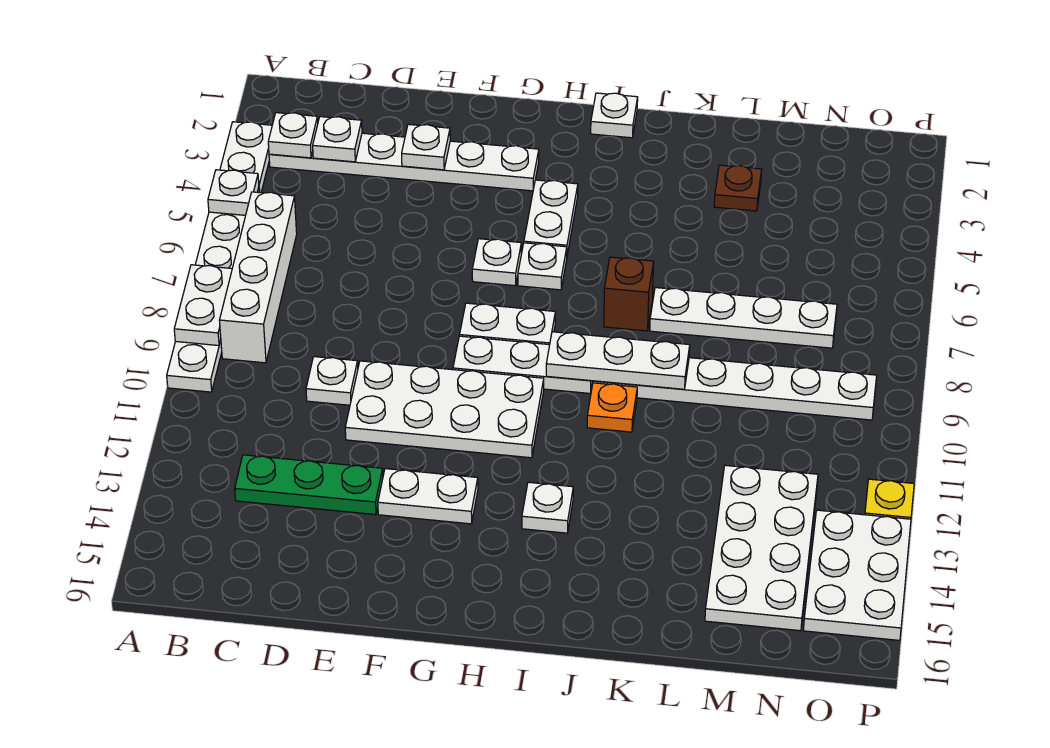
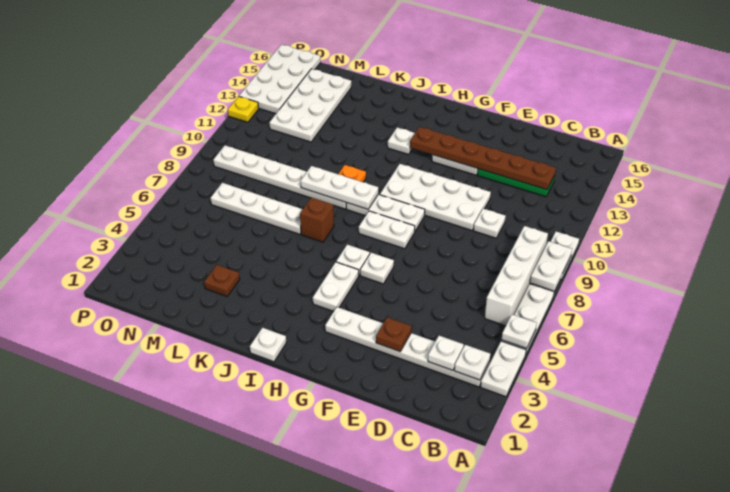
none -> brown 1x6 plate [410,127,556,190]
white 1x1 plate [402,124,450,170] -> brown 1x1 plate [376,317,411,352]
white 2x3 plate [803,510,911,640] -> white 2x4 plate [239,45,321,114]

